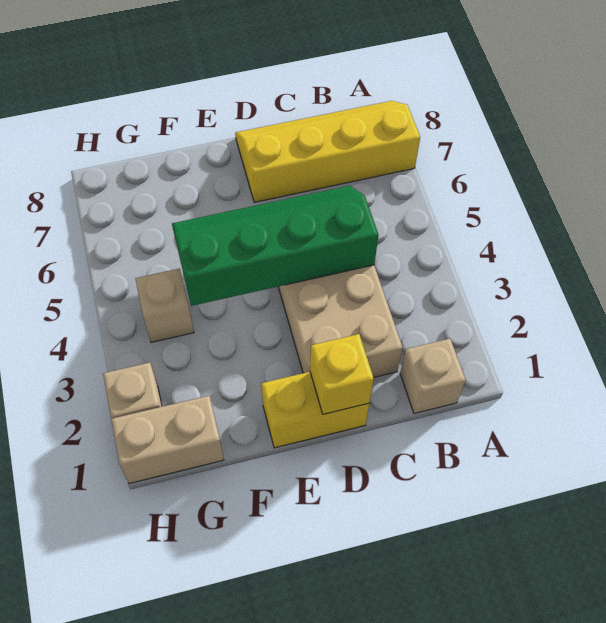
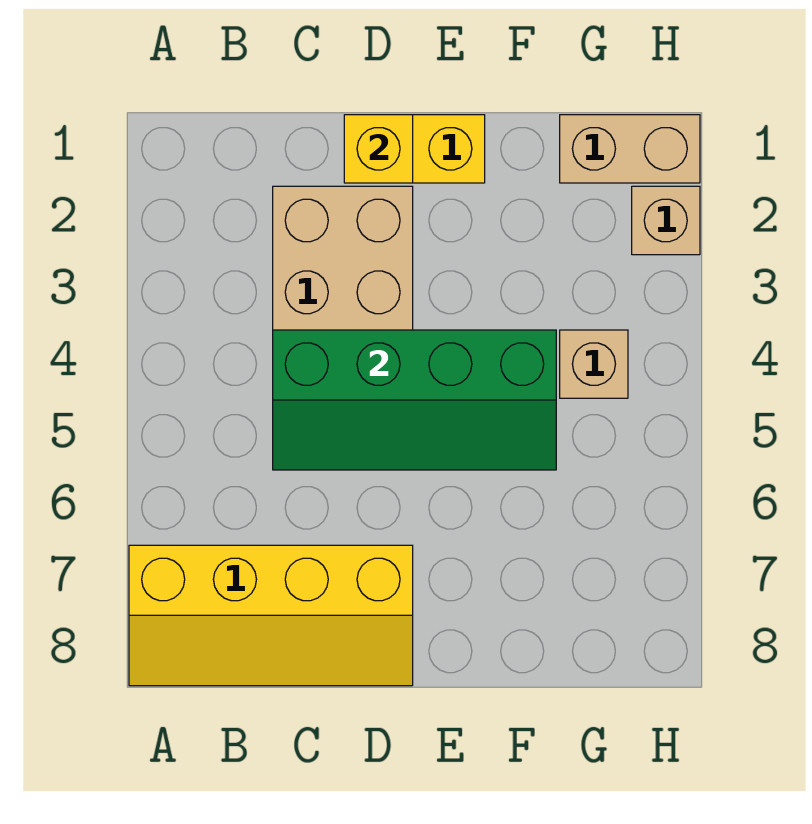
tan 1x1 brick [400,339,466,413] -> none

